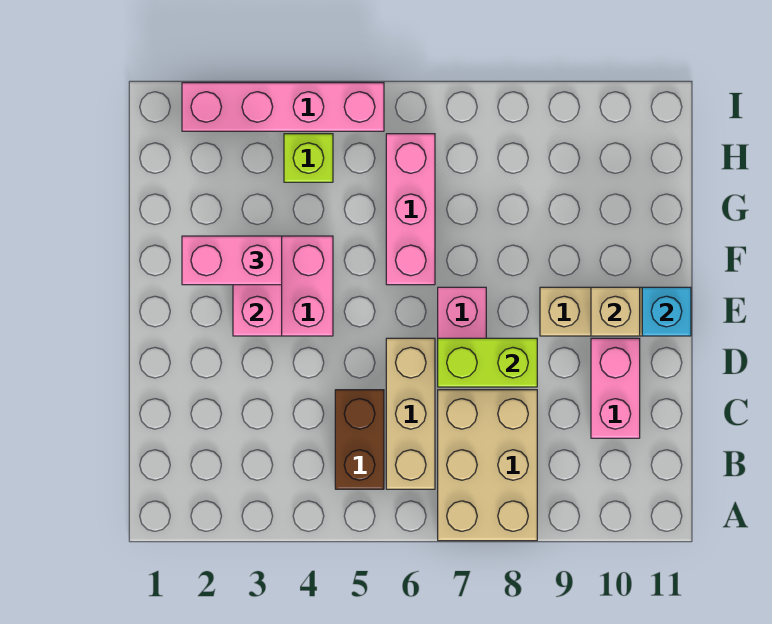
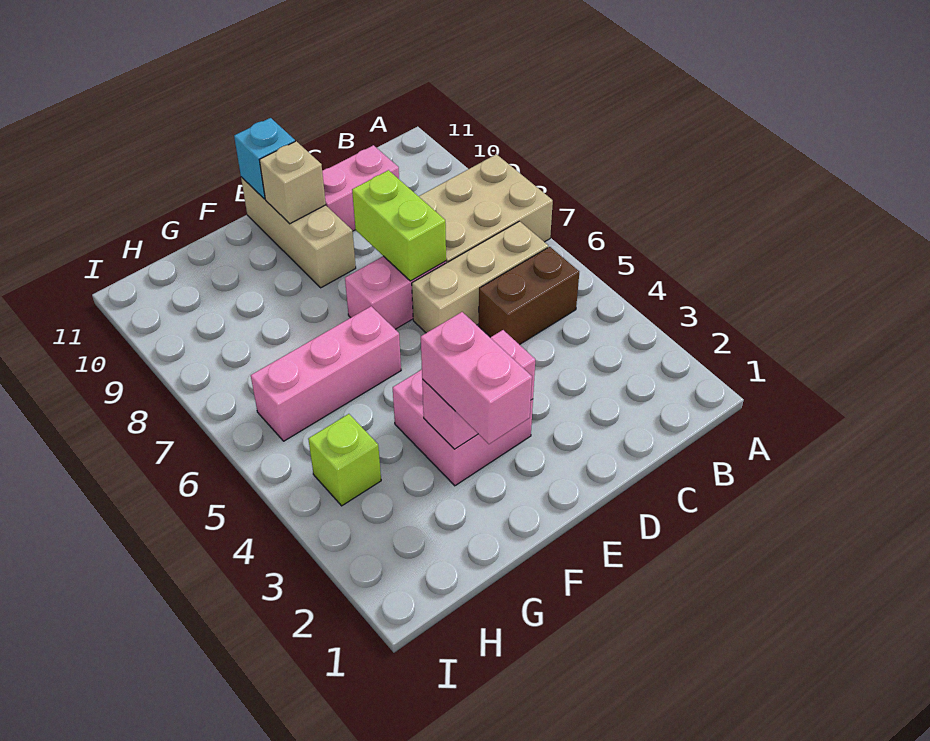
pink 1x4 brick [182,83,384,131] -> none

